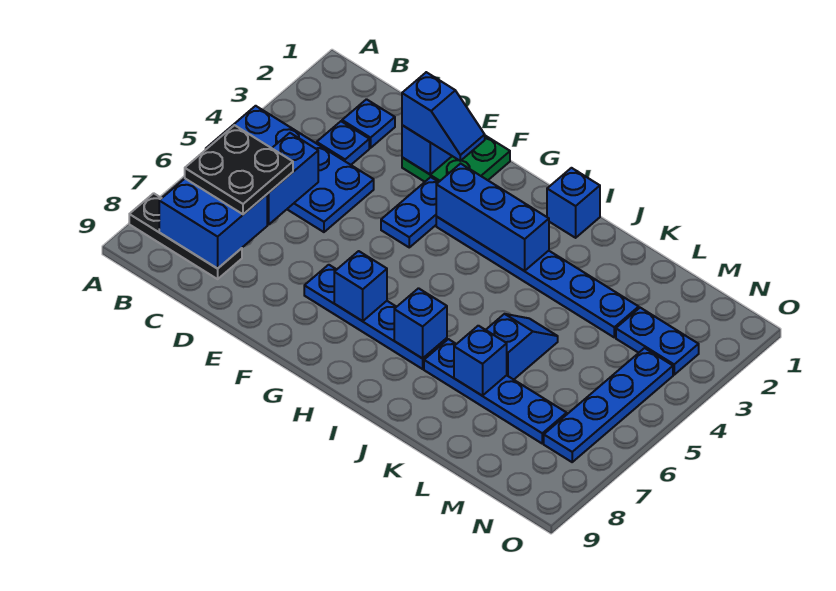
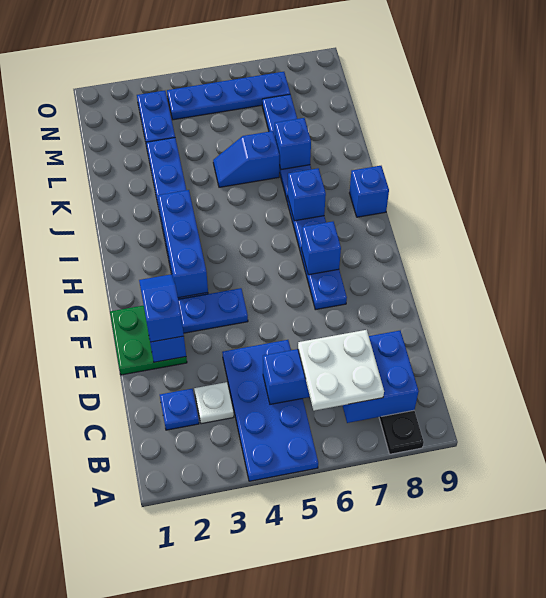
black 2x2 plate [185,125,293,214] -> white 2x2 plate [298,330,384,411]
blue 1x1 plate [317,121,369,165] -> white 1x1 plate [194,382,234,424]
blue 1x1 brick [547,168,600,238] -> blue 1x1 brick moved to [350,166,389,217]

